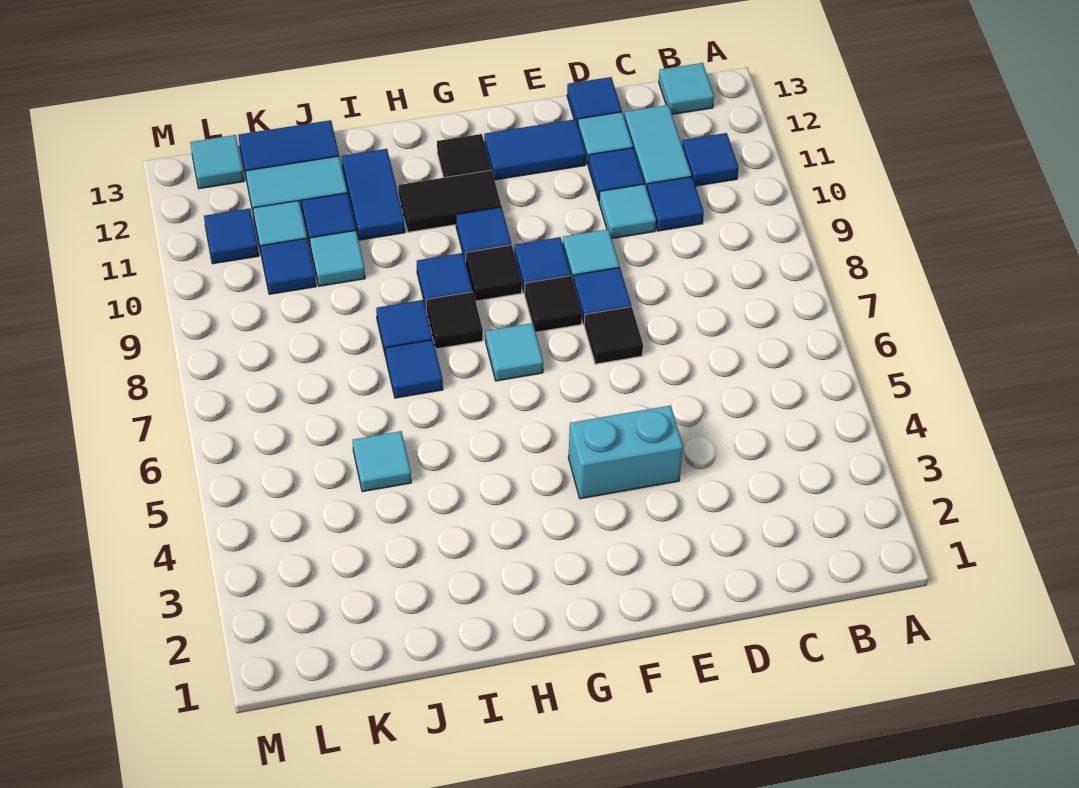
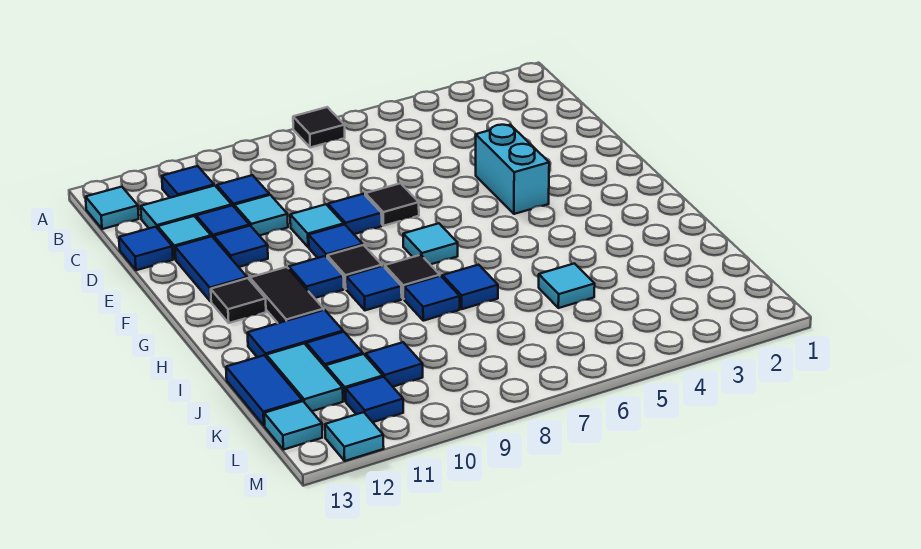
none -> blue 1x1 tile [214,226,268,267]
black 1x1 tile [525,276,582,332] -> black 1x1 tile moved to [293,107,345,148]
cyan 1x1 tile [310,231,365,286] -> cyan 1x1 tile moved to [325,412,384,461]

